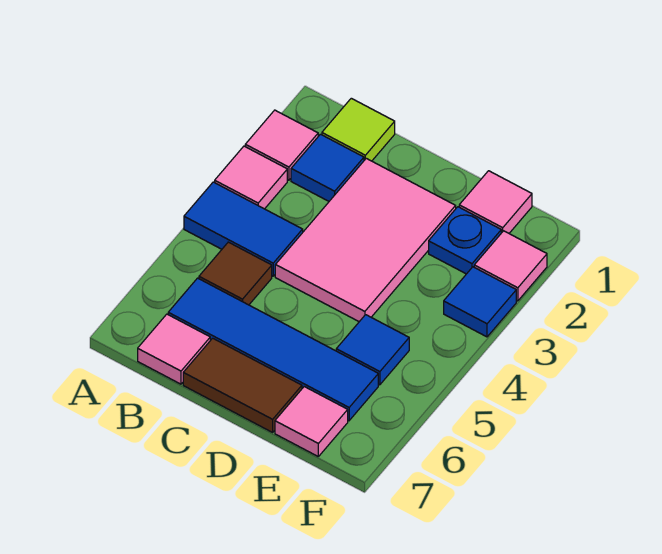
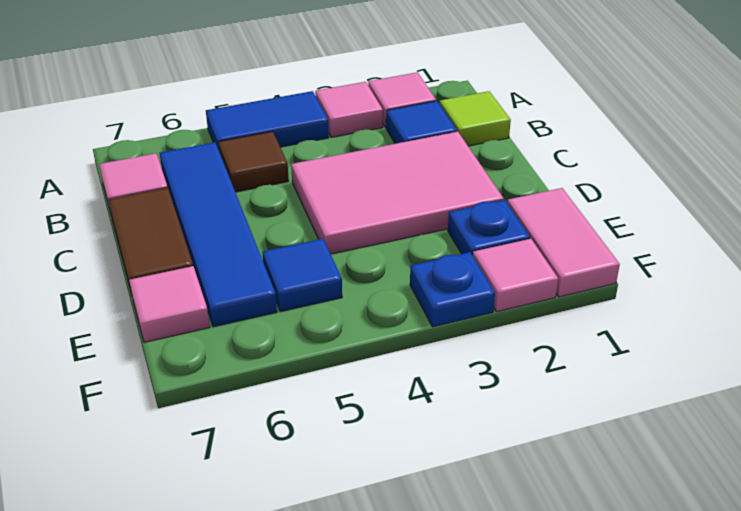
blue 1x2 tile [184,182,303,276] -> blue 1x2 tile turned to [206,91,329,149]
pink 1x1 tile [459,171,532,233] -> pink 1x2 tile [507,188,620,297]
blue 1x1 tile [444,267,516,337] -> blue 1x1 plate [410,252,495,327]

